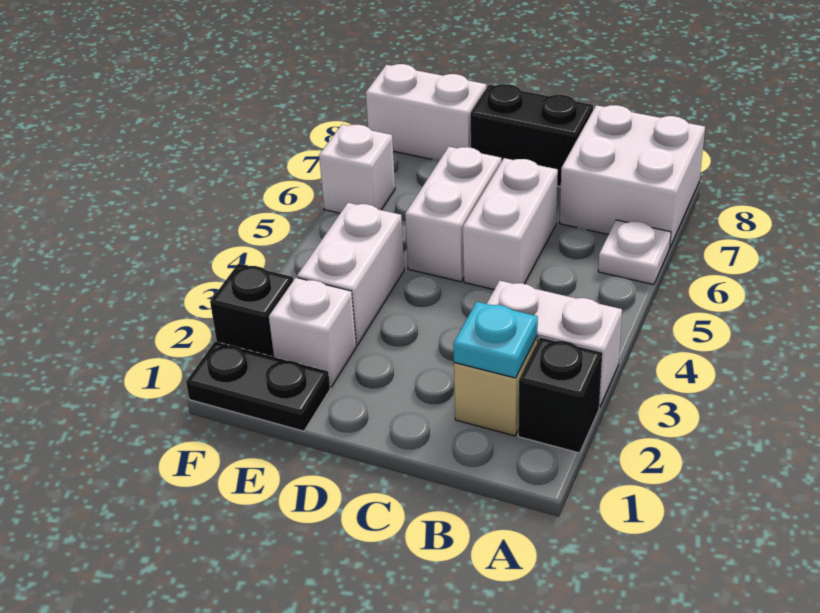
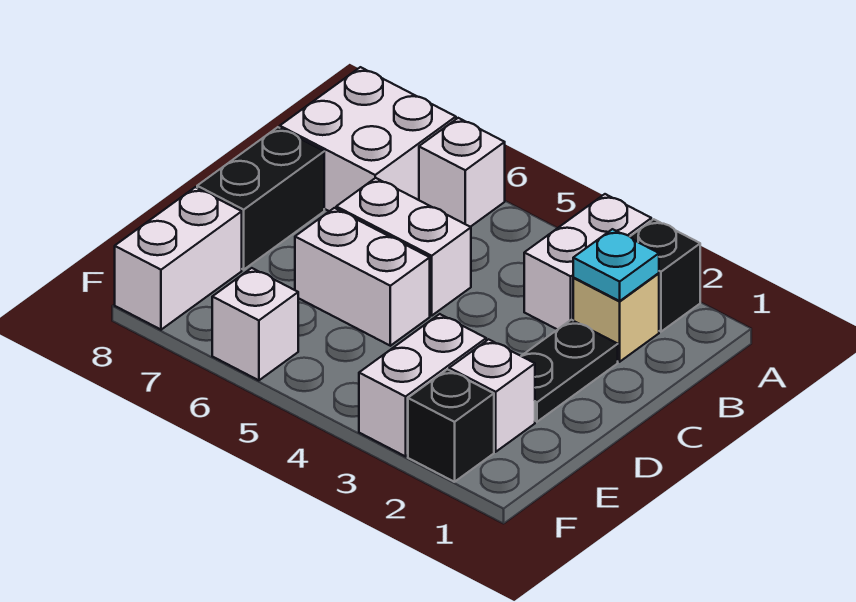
white 1x1 plate [598,220,671,285] -> white 1x1 brick [419,118,505,227]
black 1x2 plate [186,342,330,431] -> black 1x2 plate moved to [522,320,618,422]
white 1x2 brick [297,203,404,345] -> white 1x2 brick turned to [359,314,486,456]

